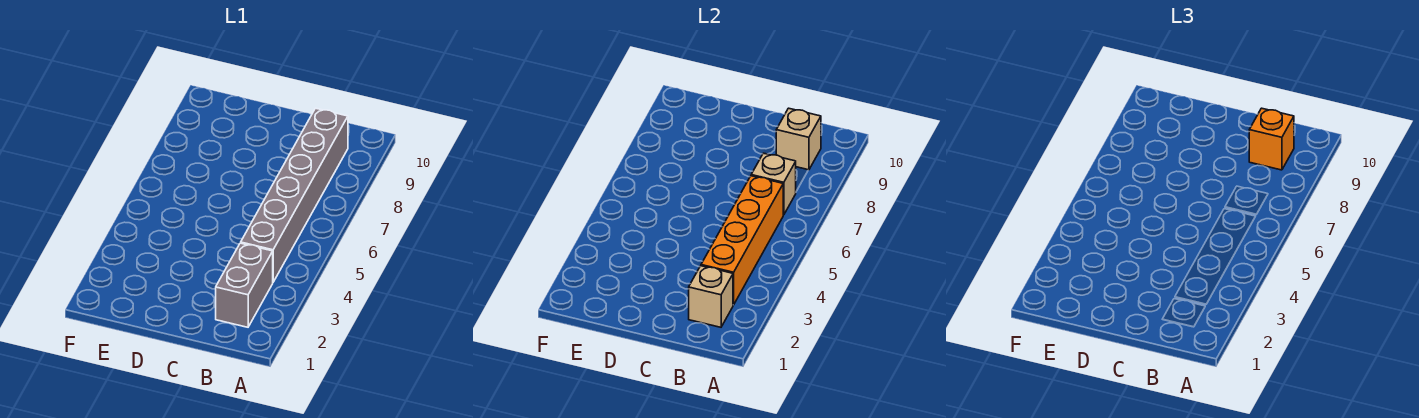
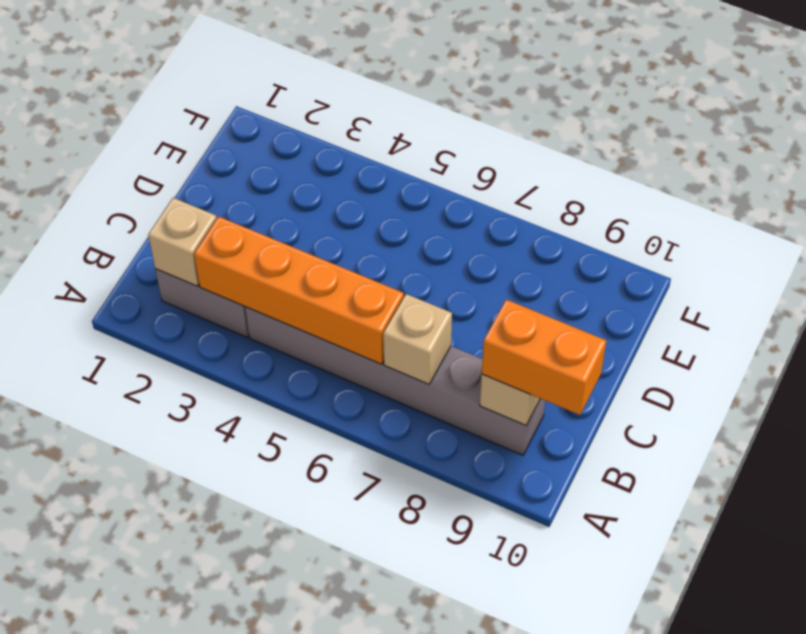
orange 1x1 brick [1249,108,1294,170] -> orange 1x2 brick [482,300,606,415]

